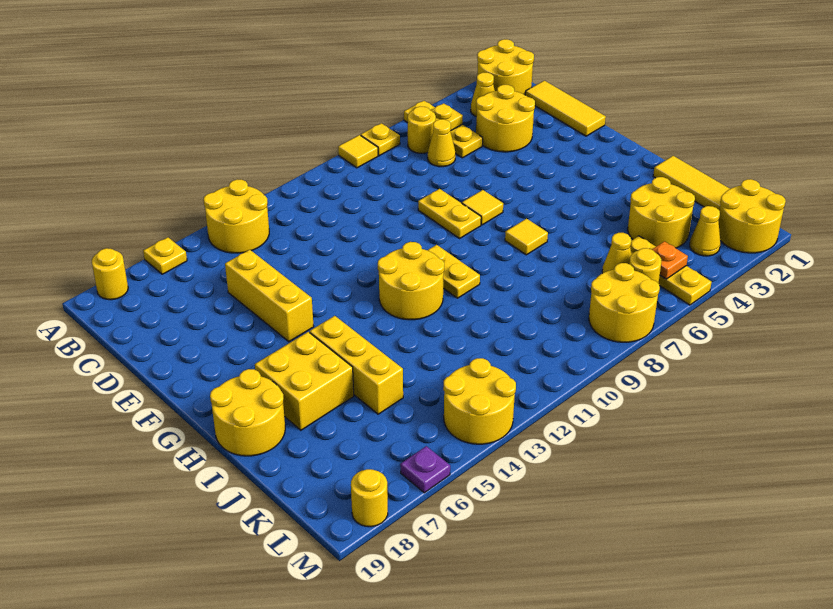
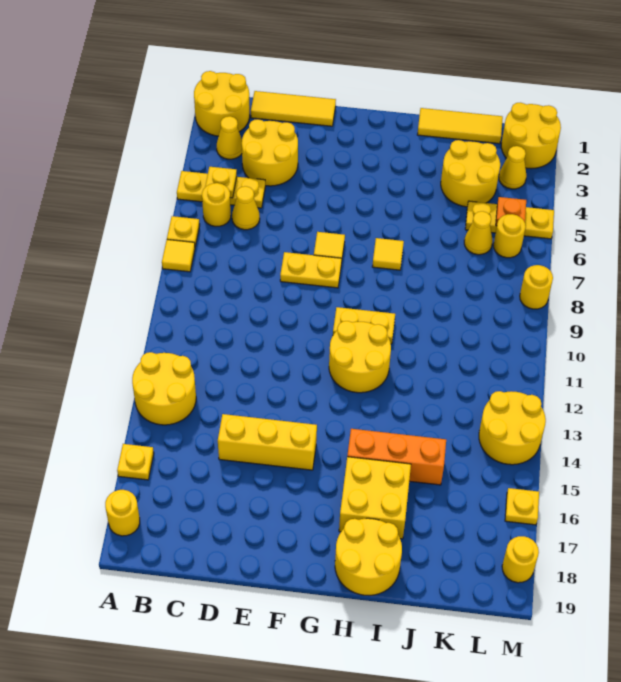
yellow 1x3 brick [310,316,403,414] -> orange 1x3 brick [347,429,446,485]
yellow 2x2 round brick [589,263,660,342] -> yellow 1x1 round brick [520,265,553,309]
purple 1x1 plate [400,446,450,493] -> yellow 1x1 plate [505,488,539,525]

